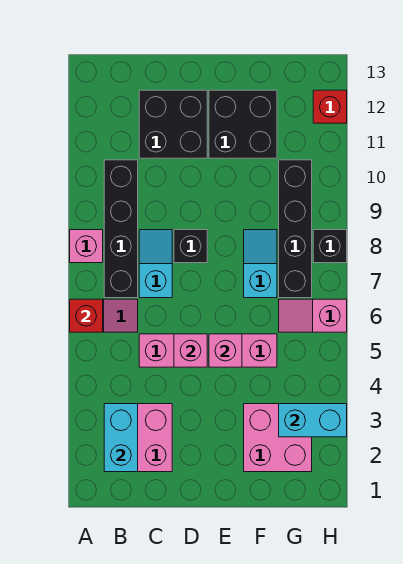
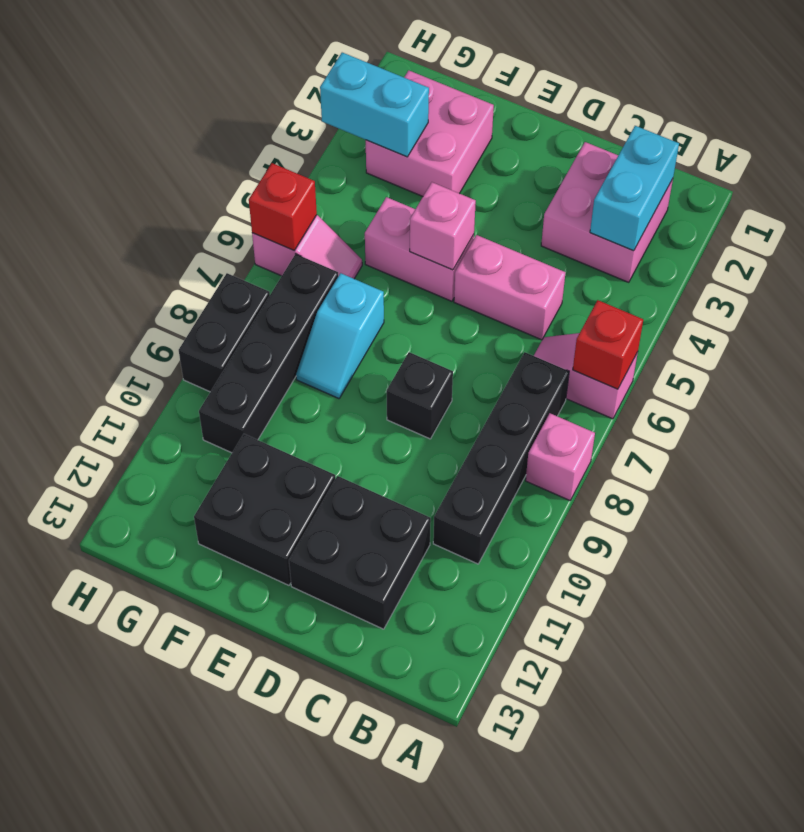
cyan 1x2 slope [139,230,172,298] -> none
pink 1x1 brick [174,334,207,367] -> none
black 1x1 brick [313,230,347,263] -> black 1x2 brick [179,273,270,392]
red 1x1 brick [313,90,347,123] -> red 1x1 brick moved to [249,163,317,250]

